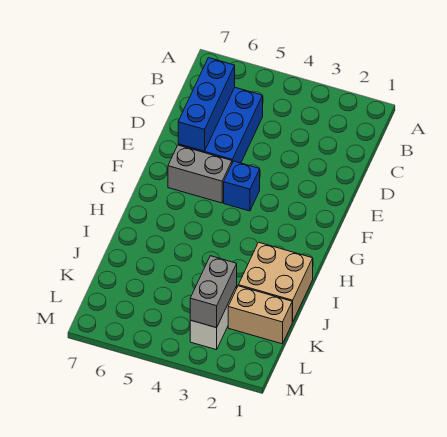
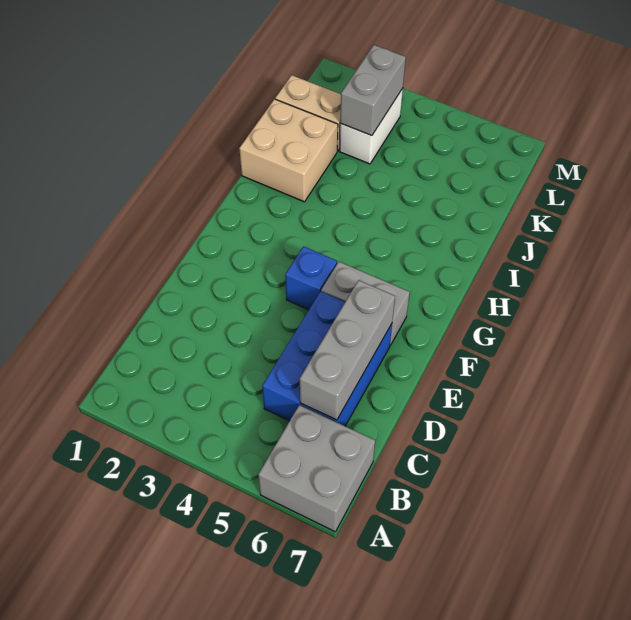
none -> grey 2x2 brick [258,405,375,532]
blue 1x3 brick [178,58,235,151] -> grey 1x3 brick [300,280,395,420]

